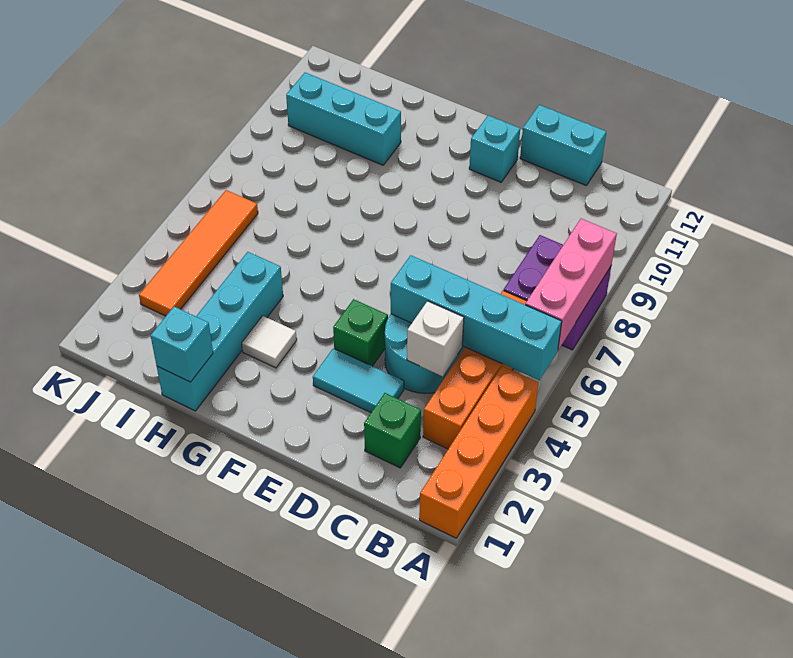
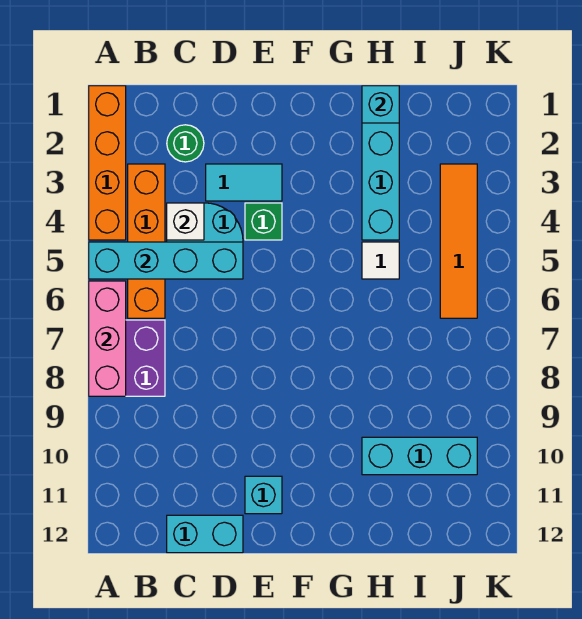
green 1x1 brick [364,393,421,468] -> green 1x1 round brick [167,125,204,162]
white 1x1 tile [242,316,297,368] -> white 1x1 tile moved to [362,242,399,279]

